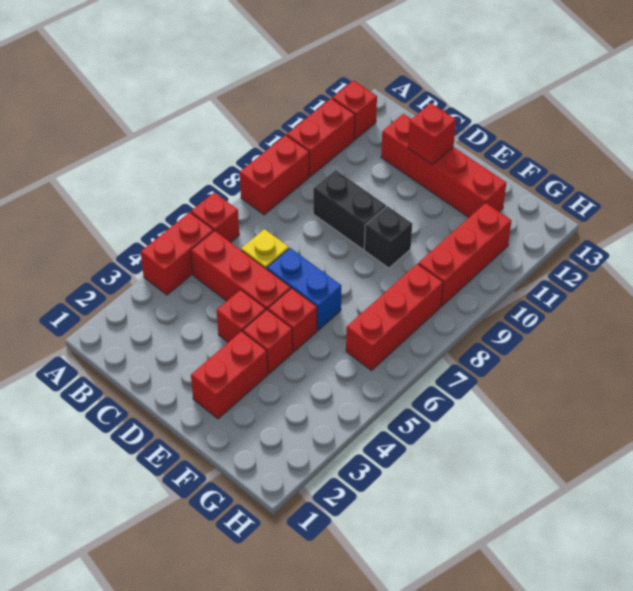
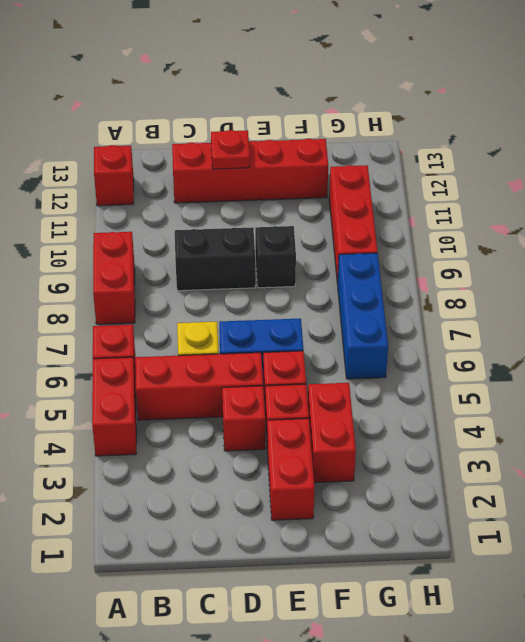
red 1x2 brick [287,98,355,176] -> red 1x2 brick moved to [308,383,356,483]
red 1x1 brick [408,103,456,165] -> red 1x1 plate [211,130,250,169]
red 1x3 brick [346,264,443,370] -> blue 1x3 brick [338,253,388,379]

